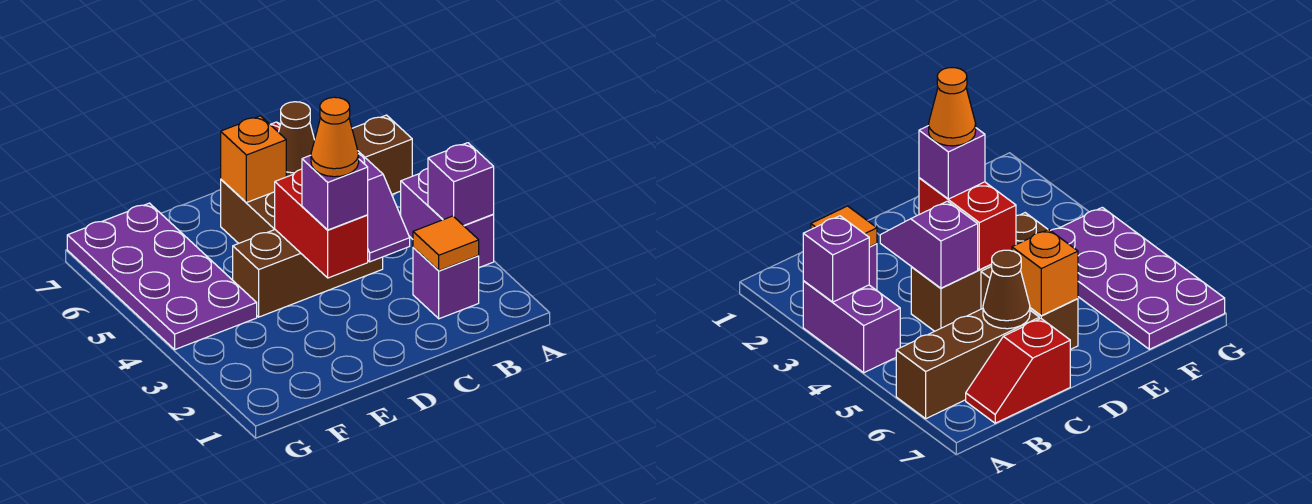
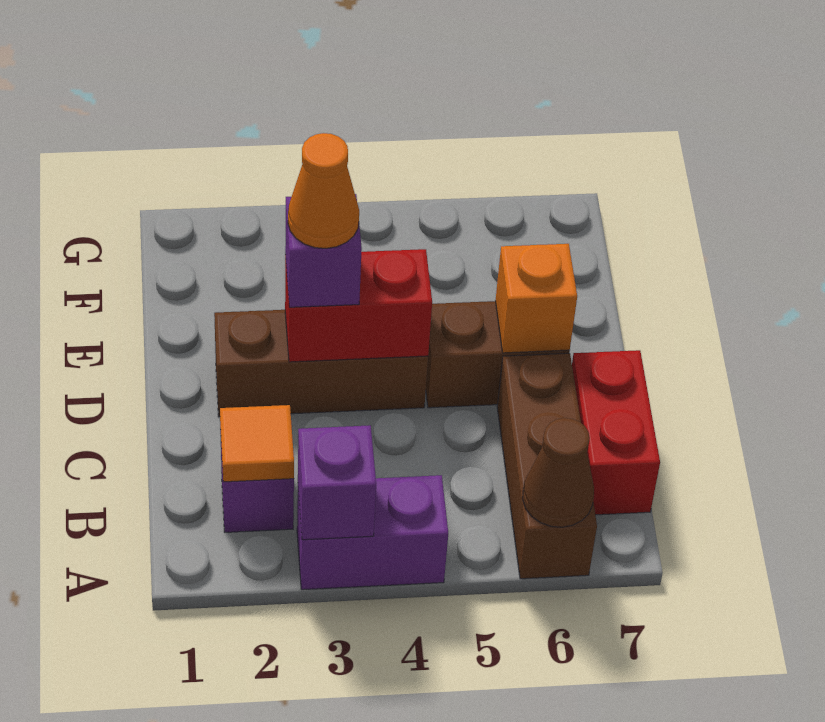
red 1x2 slope [966,319,1070,423] -> red 1x2 brick [572,350,660,515]
purple 1x2 slope [358,151,410,262] -> none
brown 1x3 brick [233,230,383,317] -> brown 1x3 brick turned to [214,310,428,417]
brown 1x1 cone [279,102,314,177] -> brown 1x1 cone moved to [523,418,594,527]
purple 2x4 plate [67,203,257,349] -> none

